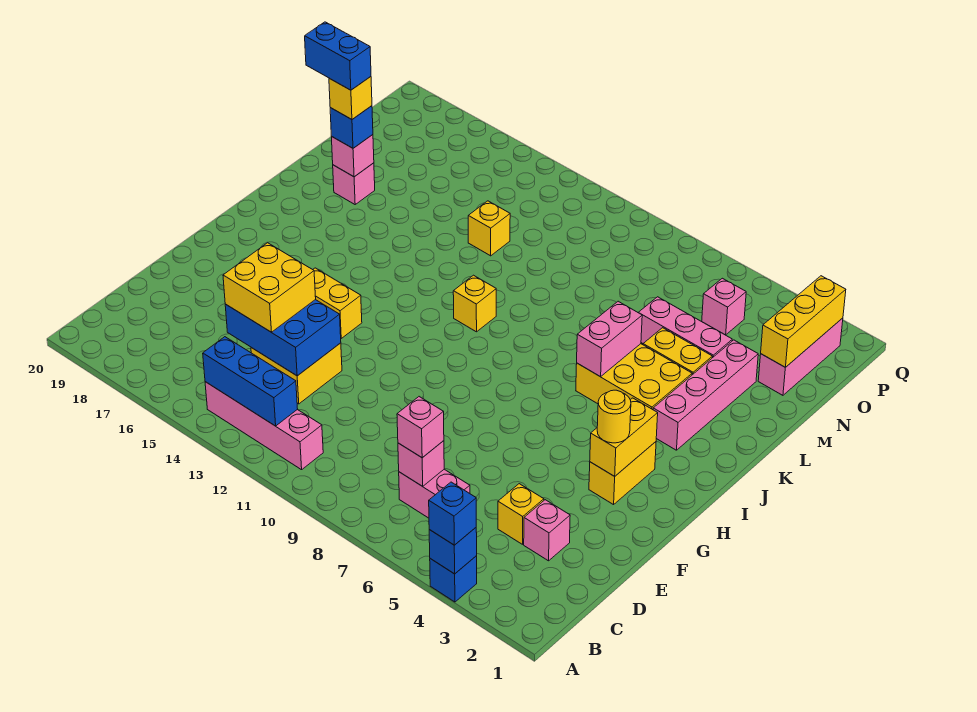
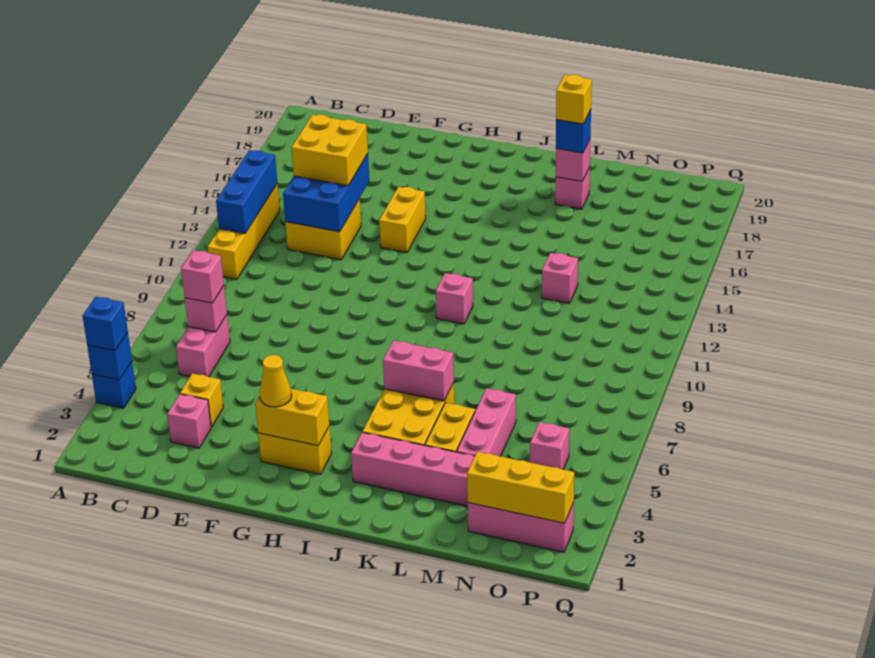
pink 1x4 brick [205,382,323,470] -> yellow 1x4 brick [208,184,280,280]
yellow 1x1 round brick [597,390,631,443] -> yellow 1x1 cone [260,355,292,407]
yellow 1x1 brick [453,275,496,332] -> pink 1x1 brick [436,273,473,324]
blue 1x2 brick [305,22,371,90] -> none
yellow 1x1 brick [468,201,510,256] -> pink 1x1 brick [542,253,578,303]

